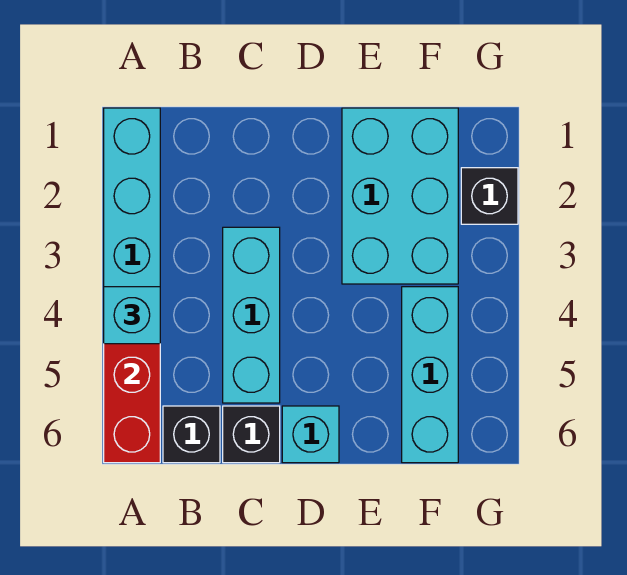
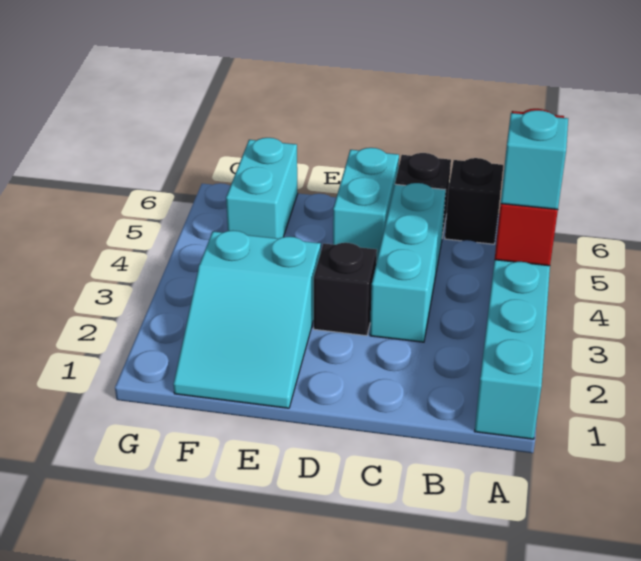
cyan 1x1 brick [282,406,339,463] -> cyan 1x2 brick [333,148,399,263]
cyan 2x3 brick [342,108,458,284] -> cyan 2x3 slope [173,231,321,408]
cyan 1x3 brick [402,287,458,463] -> cyan 1x2 brick [226,138,298,239]
black 1x1 brick [461,168,518,224] -> black 1x1 brick moved to [314,243,377,336]

